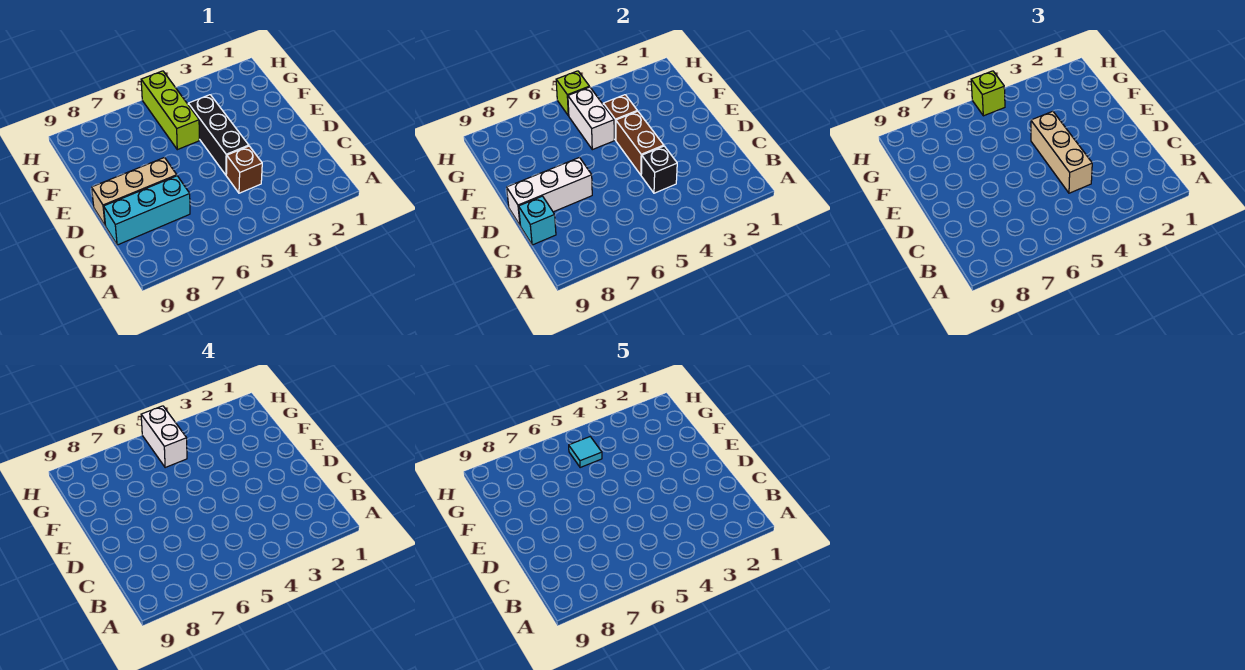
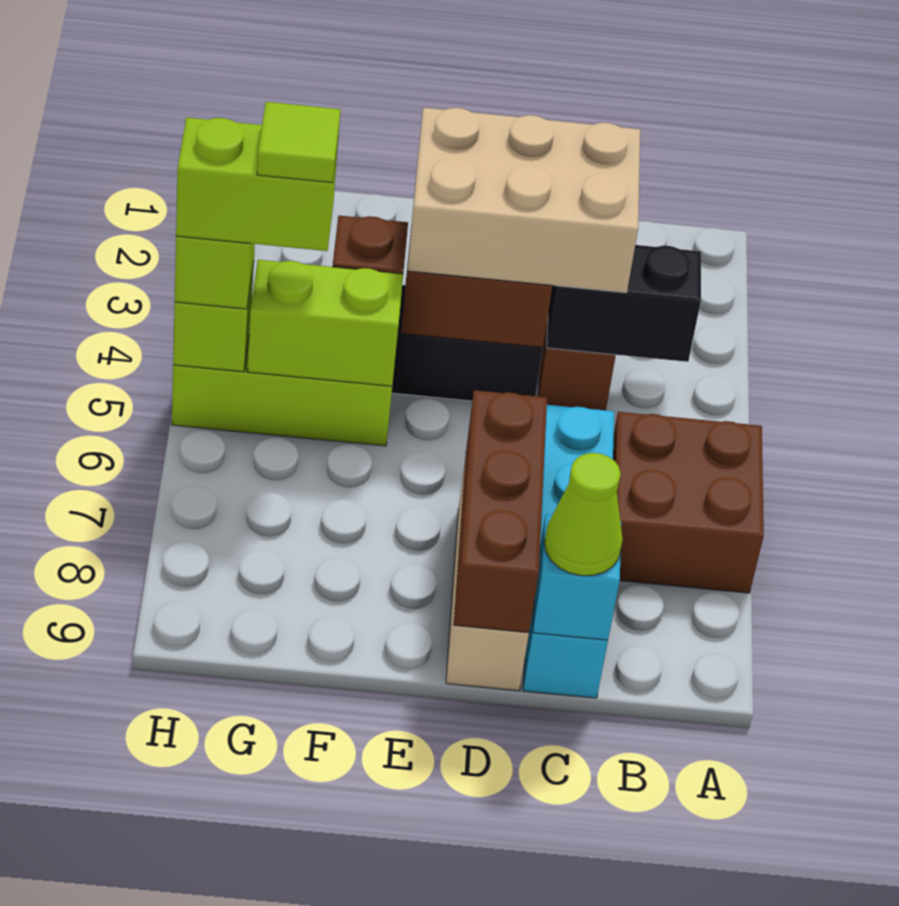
none -> brown 2x2 brick [613,412,764,593]
black 1x1 brick [641,146,677,193] -> black 1x2 brick [547,245,701,362]
tan 1x3 brick [1031,111,1092,193] -> tan 2x3 brick [407,108,640,293]
cyan 1x3 brick [104,176,190,245] -> cyan 1x4 brick [523,405,614,698]
none -> lime 1x1 cone [544,453,623,576]
white 1x3 brick [507,157,592,225] -> brown 1x3 brick [454,390,547,632]
white 1x2 brick [568,87,614,150] -> lime 1x2 brick [248,260,403,386]
white 1x2 brick [141,406,187,468] -> lime 1x2 brick [176,117,338,251]
cyan 1x1 tile [569,437,602,468] -> lime 1x1 tile [257,102,340,183]

